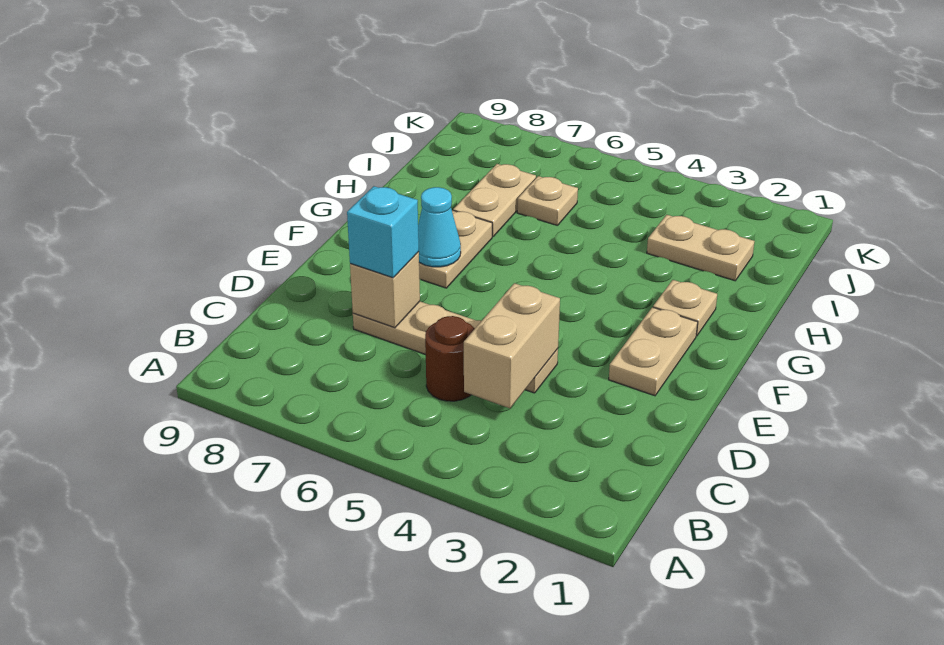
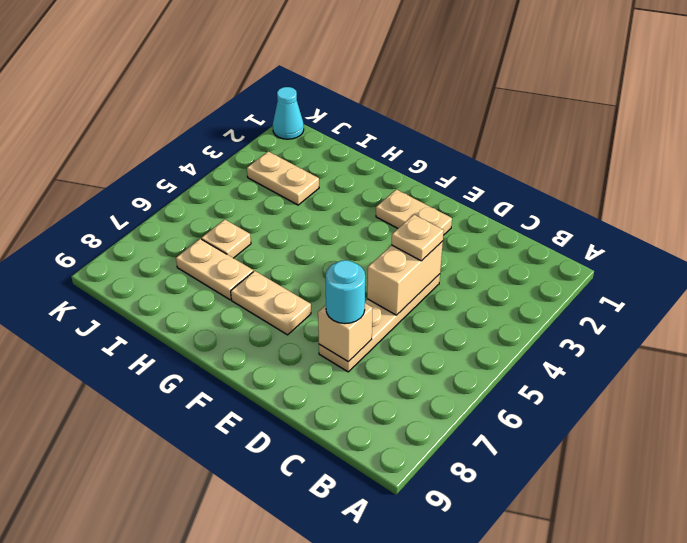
tan 1x2 brick [464,283,560,408] -> tan 1x2 brick turned to [367,241,443,315]
brown 1x1 round brick [425,316,475,401] -> none
cyan 1x1 brick [347,186,419,278] -> cyan 1x1 round brick [325,260,365,324]
cyan 1x1 cone [418,187,461,267] -> cyan 1x1 cone moved to [273,87,304,139]
tan 1x1 plate [653,280,717,336] -> tan 1x1 plate moved to [392,215,444,261]
tan 1x2 plate [647,215,755,281] -> tan 1x2 plate turned to [247,151,319,205]

